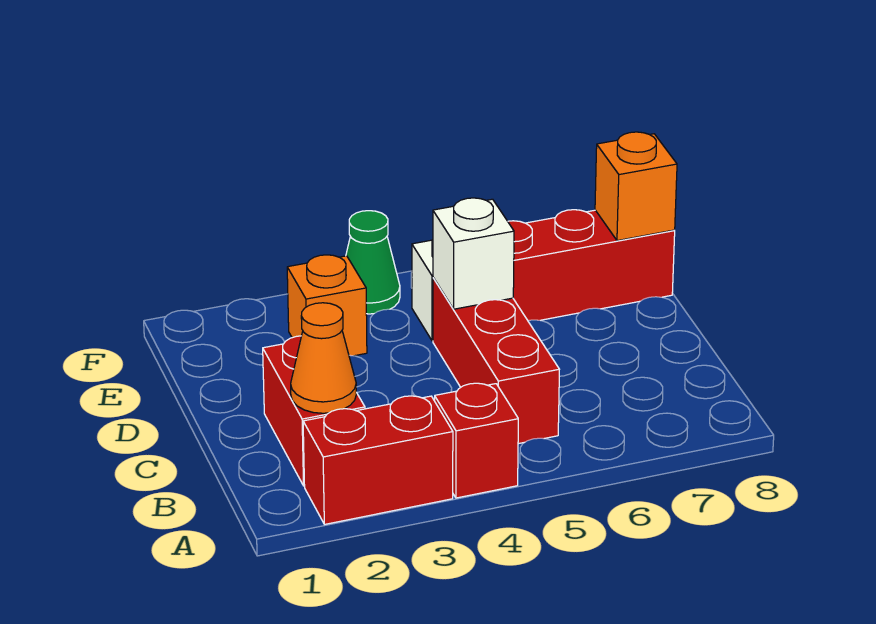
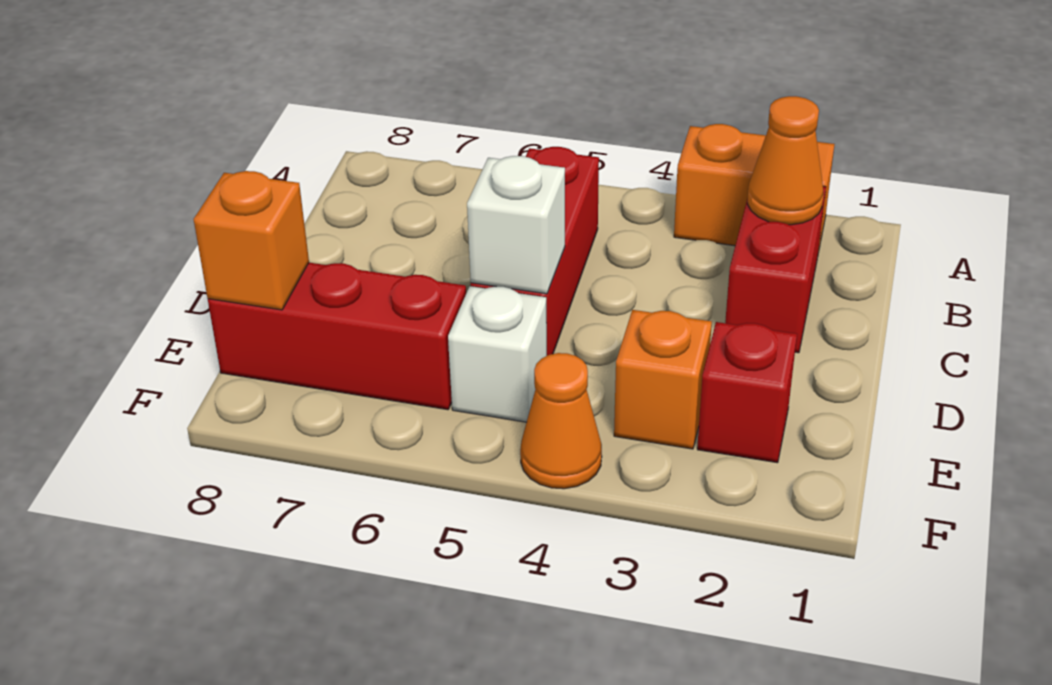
red 1x2 brick [303,396,453,524] -> orange 1x2 brick [674,124,835,252]
red 1x1 brick [435,383,518,498] -> red 1x1 brick moved to [697,322,797,463]
green 1x1 cone [346,211,400,314] -> orange 1x1 cone [520,353,602,489]

